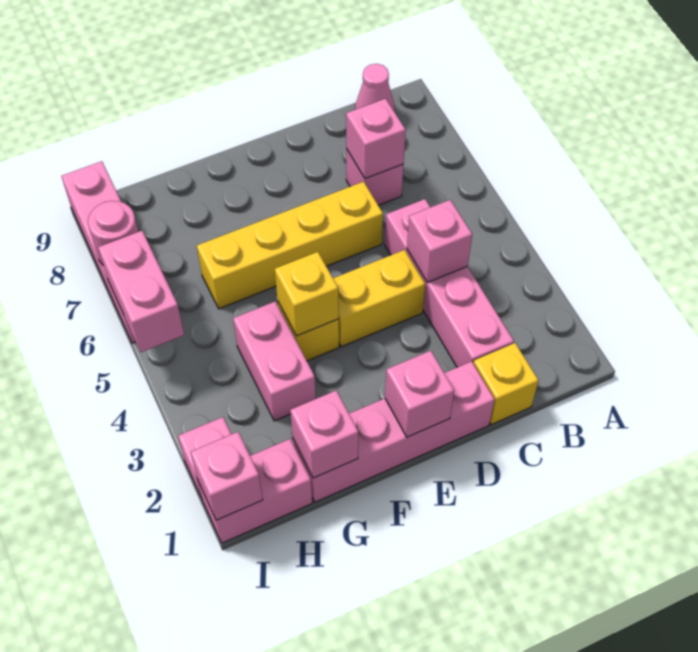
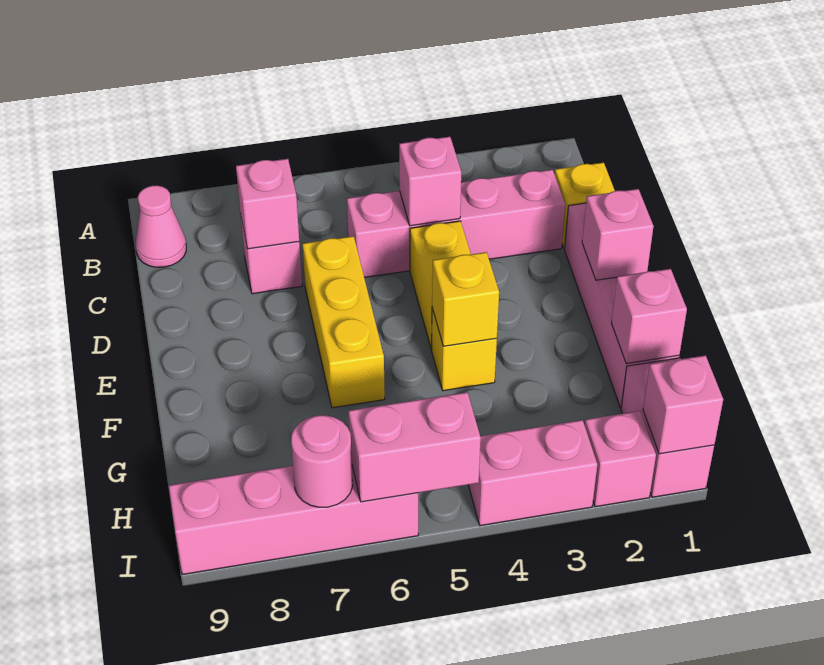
yellow 1x4 brick [197,182,383,309] -> yellow 1x3 brick [302,236,385,408]
pink 1x2 brick [233,302,316,421] -> pink 1x2 brick moved to [468,420,597,526]

